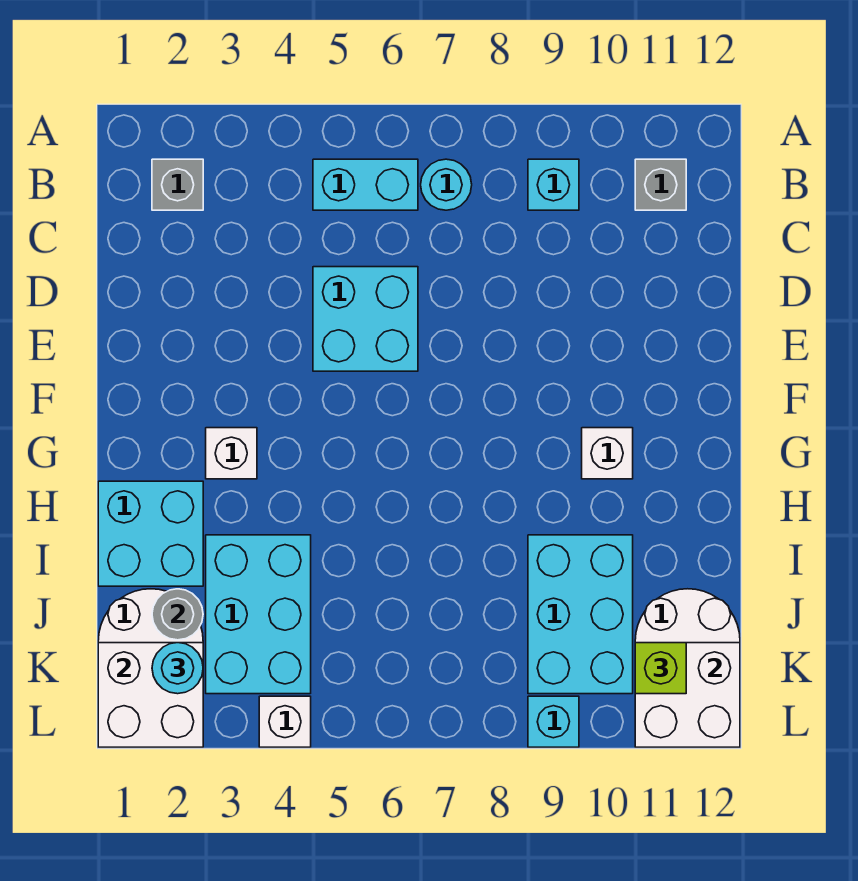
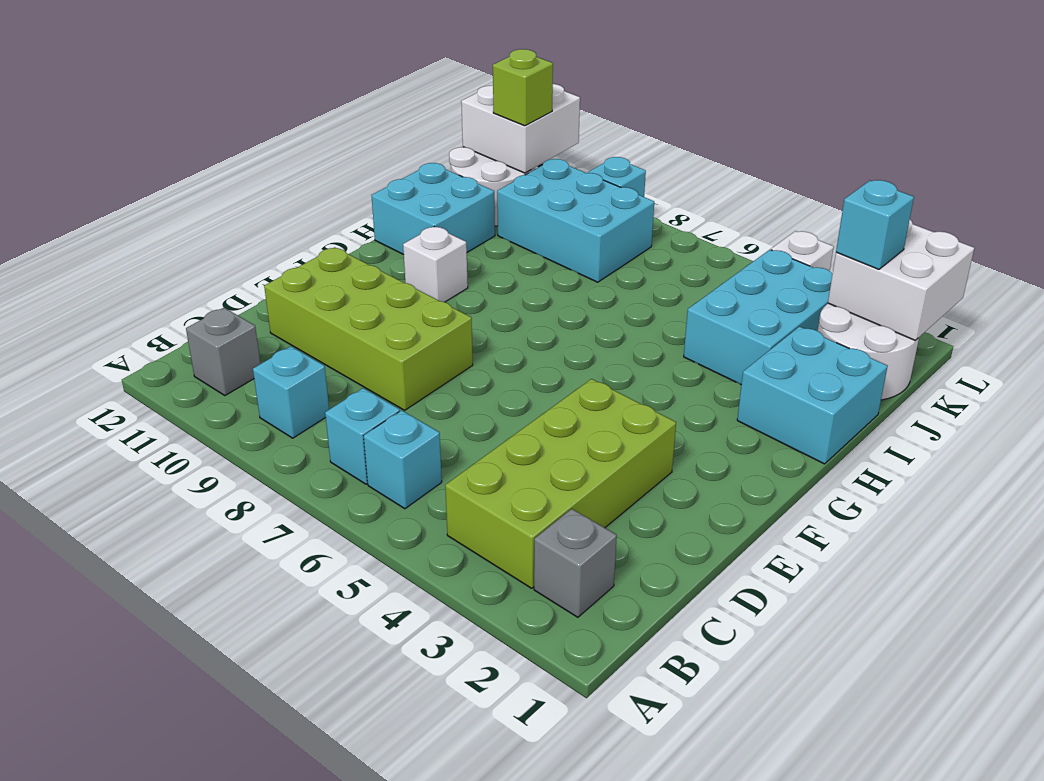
none -> lime 2x4 brick [445,379,676,588]
cyan 1x2 brick [313,159,418,210] -> cyan 1x1 brick [364,410,442,509]
cyan 1x1 round brick [421,159,472,210] -> cyan 1x1 brick [325,388,400,484]
cyan 2x2 brick [313,267,418,371] -> cyan 2x2 brick moved to [371,163,495,255]
none -> lime 2x4 brick [264,247,473,410]
white 1x1 brick [206,428,257,479] -> none
cyan 2x3 brick [528,535,633,694] -> cyan 2x3 brick turned to [497,159,654,282]
grey 1x1 round brick [152,589,203,640] -> none
cyan 1x1 round brick [152,643,203,694] -> cyan 1x1 brick [836,180,914,269]

